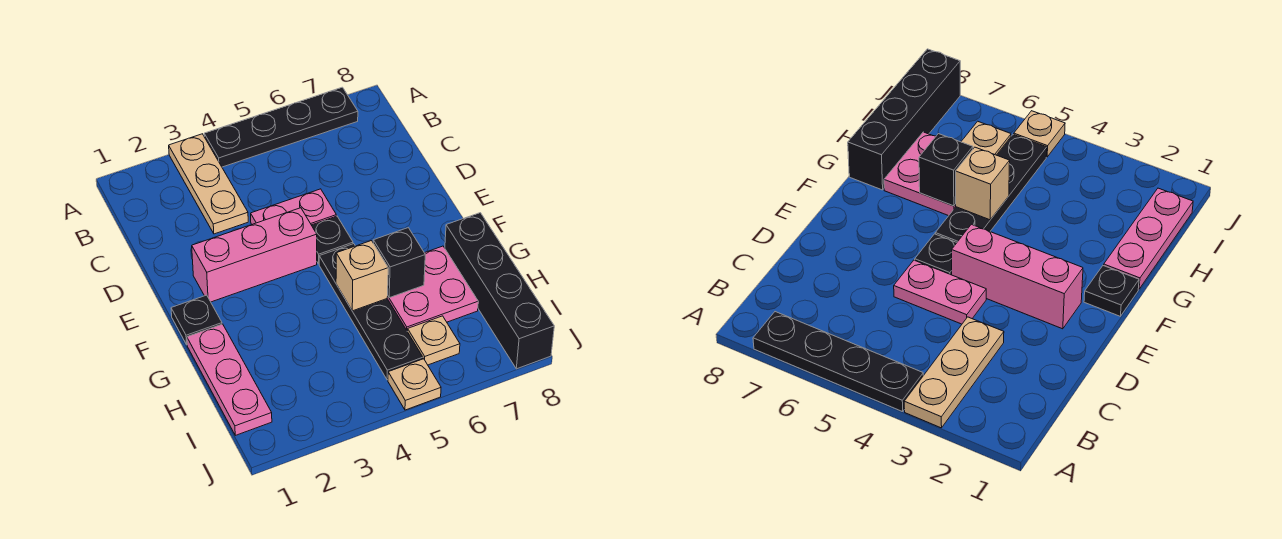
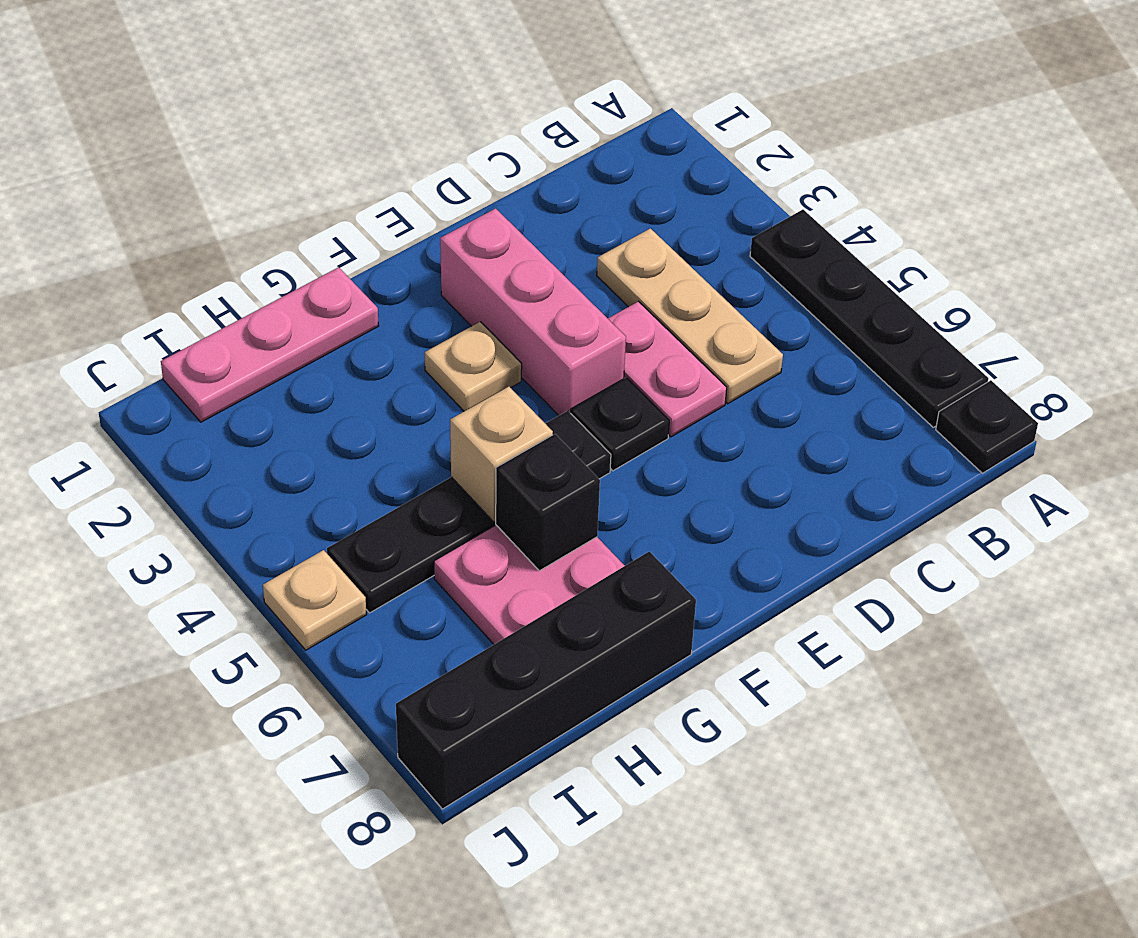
tan 1x3 plate [169,134,248,234] -> tan 1x3 plate turned to [597,228,783,404]
black 1x1 plate [171,295,222,345] -> black 1x1 plate moved to [936,380,1038,473]
tan 1x1 plate [408,316,460,365] -> tan 1x1 plate moved to [425,322,522,411]

